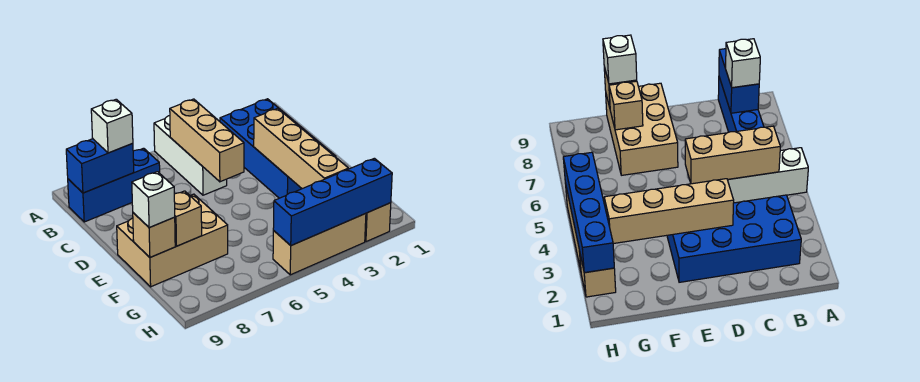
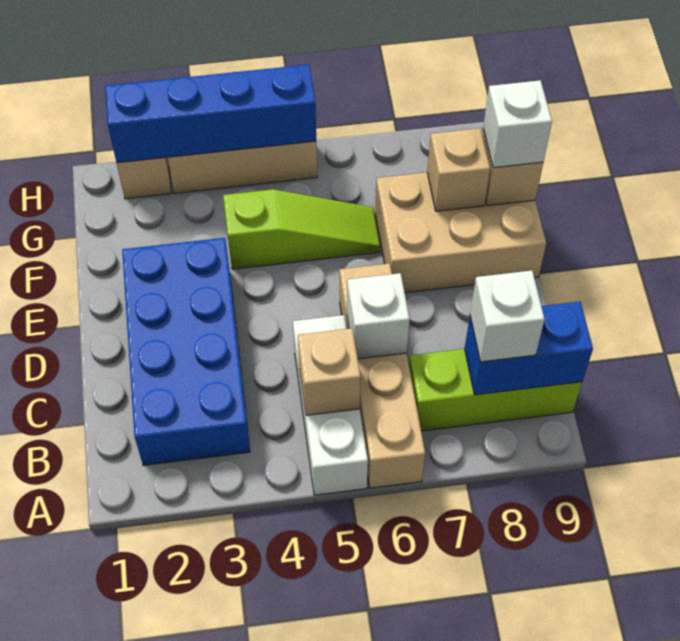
tan 1x3 brick [170,99,244,182] -> tan 1x1 brick [298,328,361,415]
blue 1x3 brick [68,148,160,222] -> lime 1x3 brick [409,349,582,431]
none -> white 1x1 brick [347,273,410,359]
tan 1x4 brick [254,108,348,189] -> tan 1x4 brick moved to [340,263,425,488]
none -> lime 1x3 slope [223,189,380,269]

